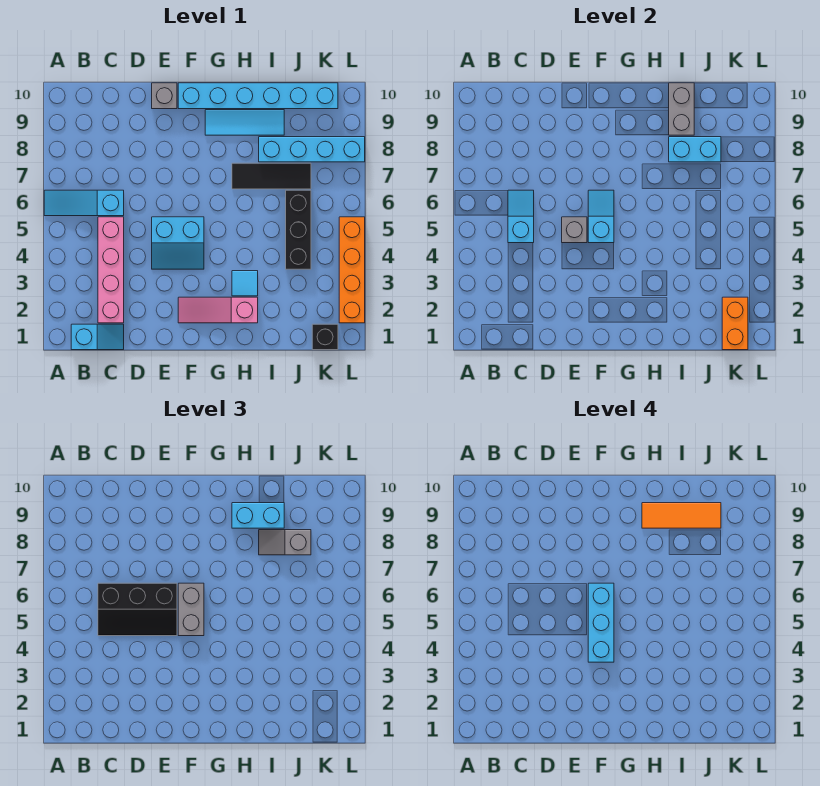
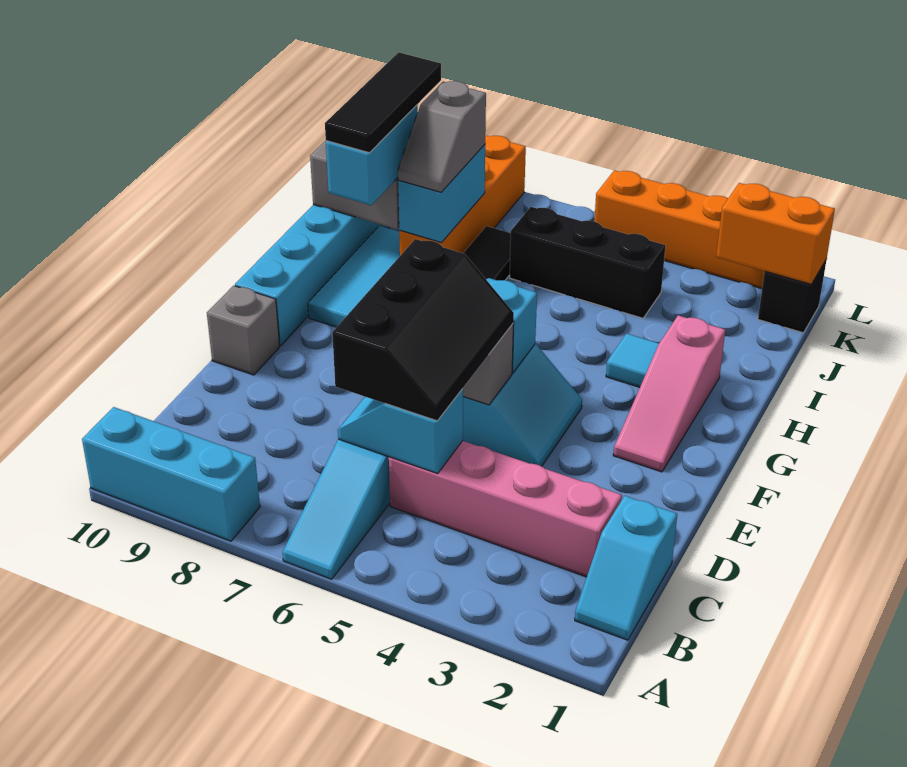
cyan 1x2 slope [71,324,124,350] -> cyan 1x2 slope turned to [575,496,677,640]
cyan 1x3 brick [588,583,614,662] -> cyan 1x3 brick moved to [82,407,260,541]
grey 1x2 brick [178,583,204,636] -> none
orange 1x3 tile [642,503,721,528] -> black 1x3 tile [325,52,441,153]
cyan 1x4 brick [259,137,365,162] -> orange 1x4 brick [399,136,526,255]

